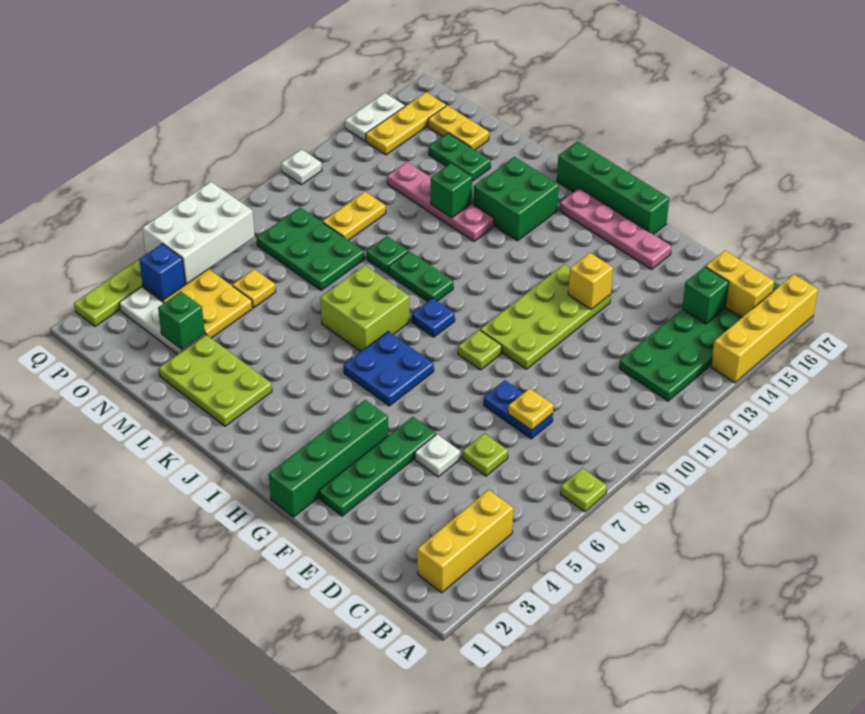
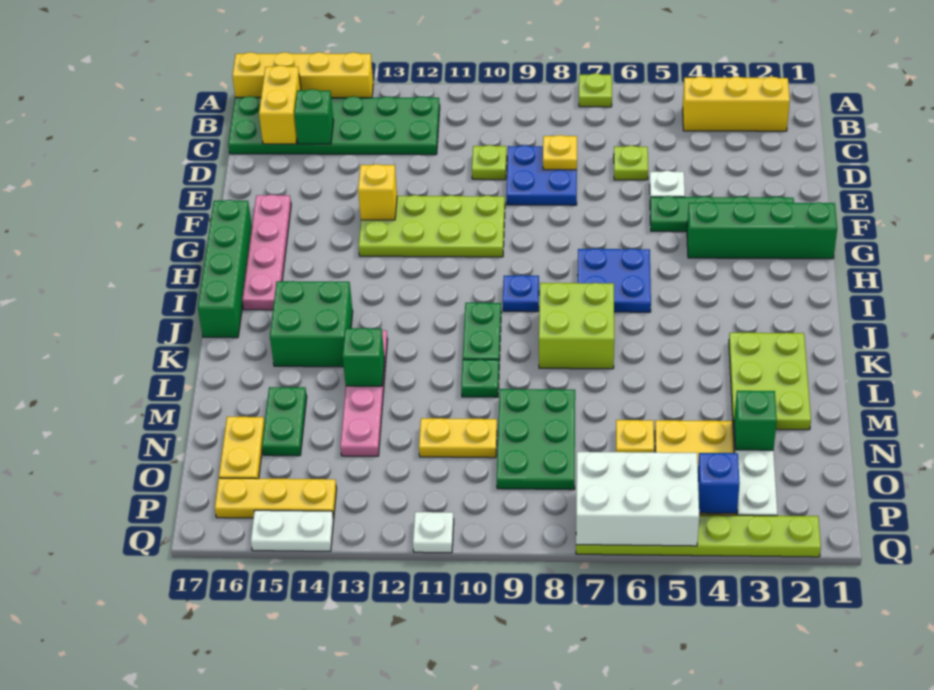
blue 1x2 plate [484,380,553,439] -> blue 2x2 plate [506,145,577,205]
lime 1x1 plate [458,330,502,370] -> lime 1x1 plate moved to [472,145,507,180]

